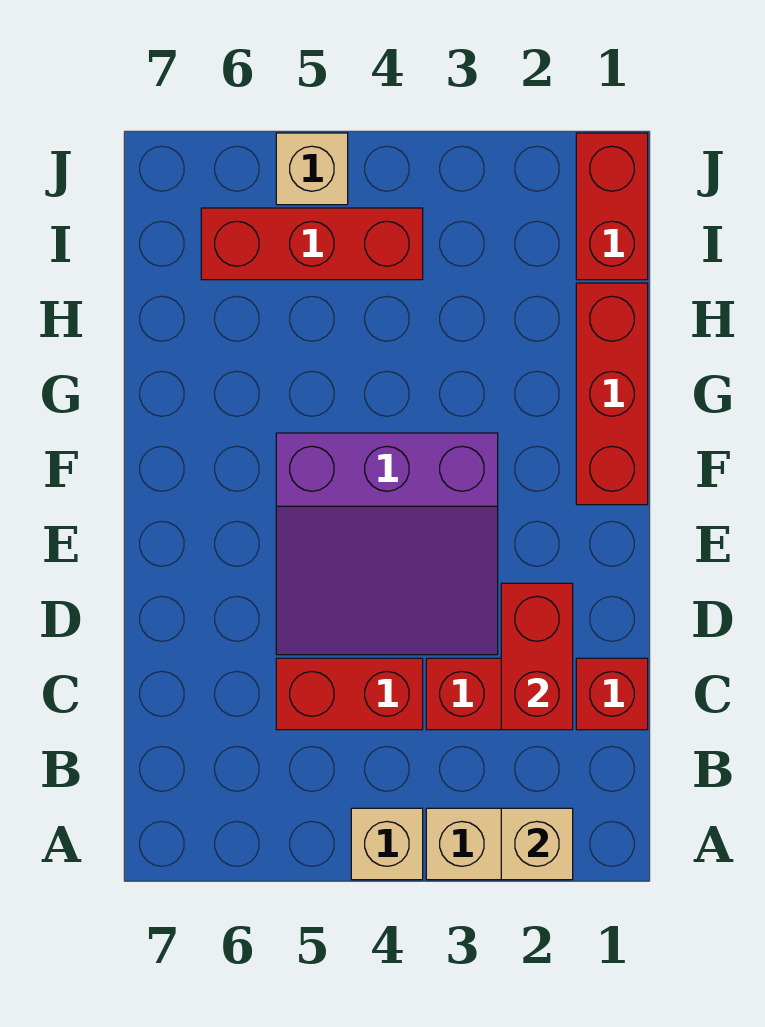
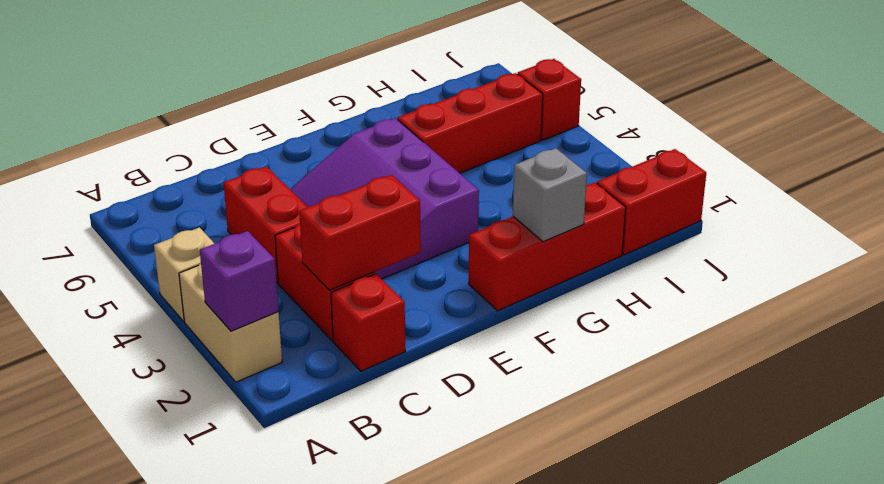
tan 1x1 brick [501,808,573,880] -> purple 1x1 brick [200,231,278,331]
none -> grey 1x1 brick [513,148,587,242]
red 1x3 brick [201,208,423,280] -> red 1x3 brick turned to [398,73,543,173]
tan 1x1 brick [276,133,348,205] -> red 1x1 brick [518,59,581,140]

